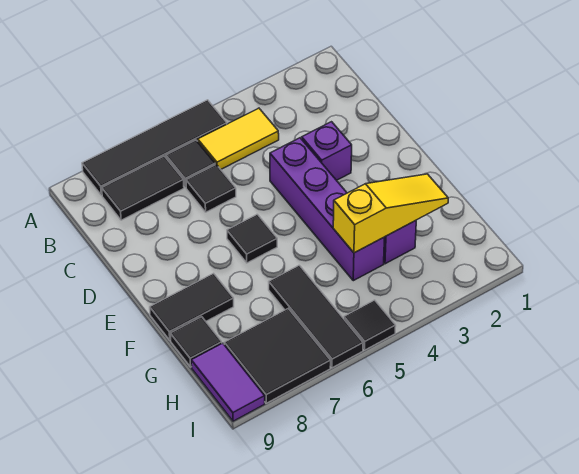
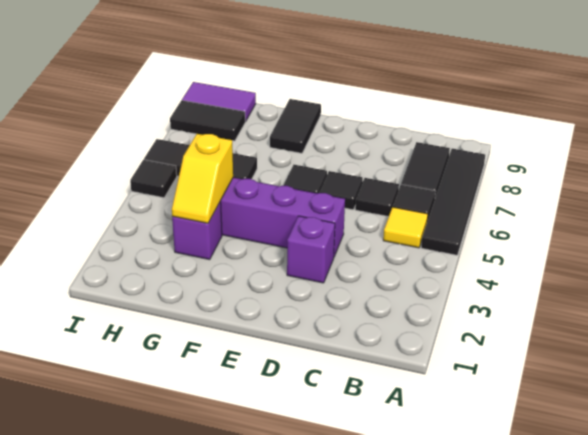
yellow 1x2 tile [198,108,279,169] -> yellow 1x1 tile [383,207,428,248]
yellow 1x3 slope [333,174,448,253] -> yellow 1x2 slope [172,134,233,223]
black 1x1 tile [170,317,222,367] -> black 1x1 tile moved to [319,171,363,210]
black 2x2 tile [224,308,331,403] -> black 1x2 tile [170,100,246,141]

